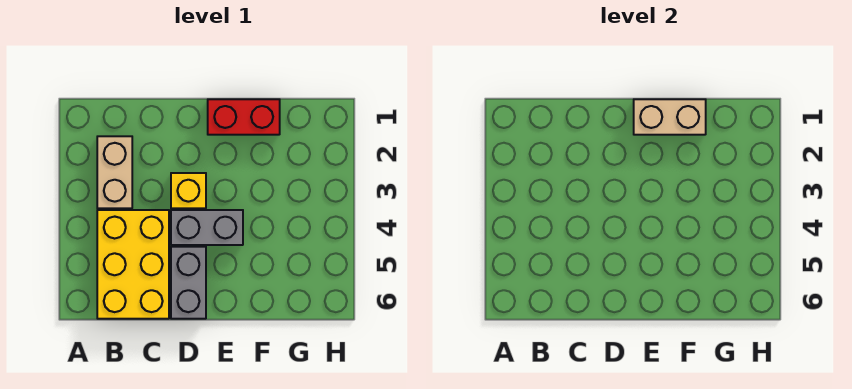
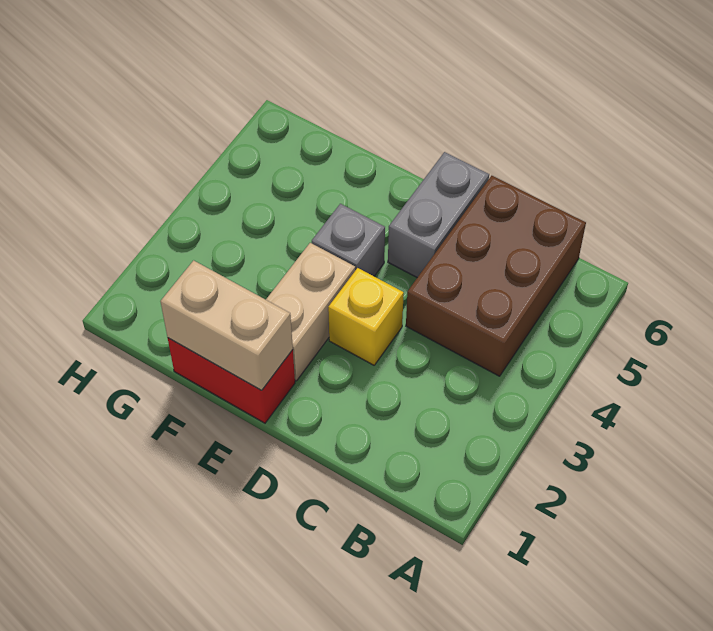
tan 1x2 brick [97,136,132,208] -> tan 1x2 brick moved to [266,243,355,381]
yellow 2x3 brick [97,210,169,319] -> brown 2x3 brick [406,176,586,376]
grey 1x2 brick [171,210,243,245] -> grey 1x1 brick [312,204,385,276]

